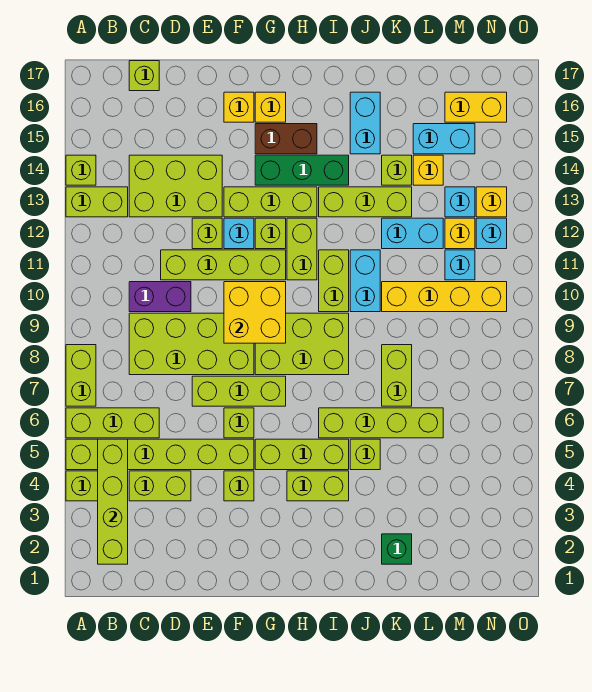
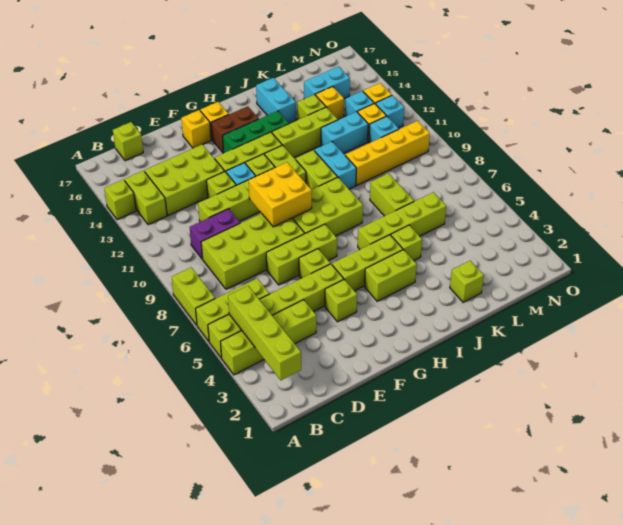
lime 1x2 brick [66,187,128,217] -> lime 1x2 brick turned to [125,171,167,225]
green 1x1 brick [382,534,412,564] -> lime 1x1 brick [450,261,484,302]
yellow 1x2 brick [445,92,507,122] -> none

